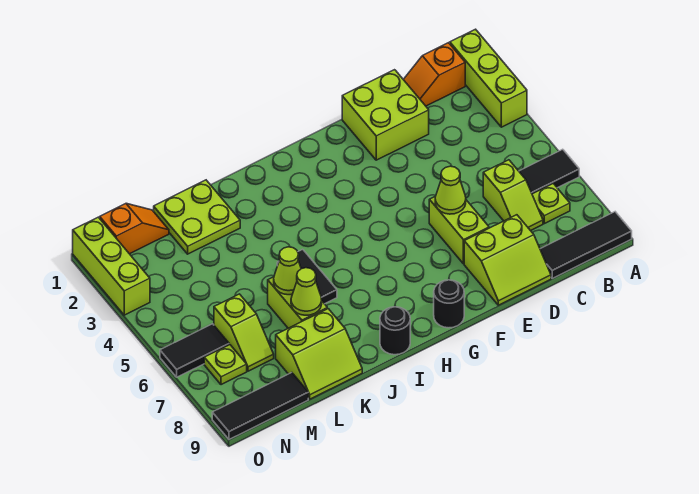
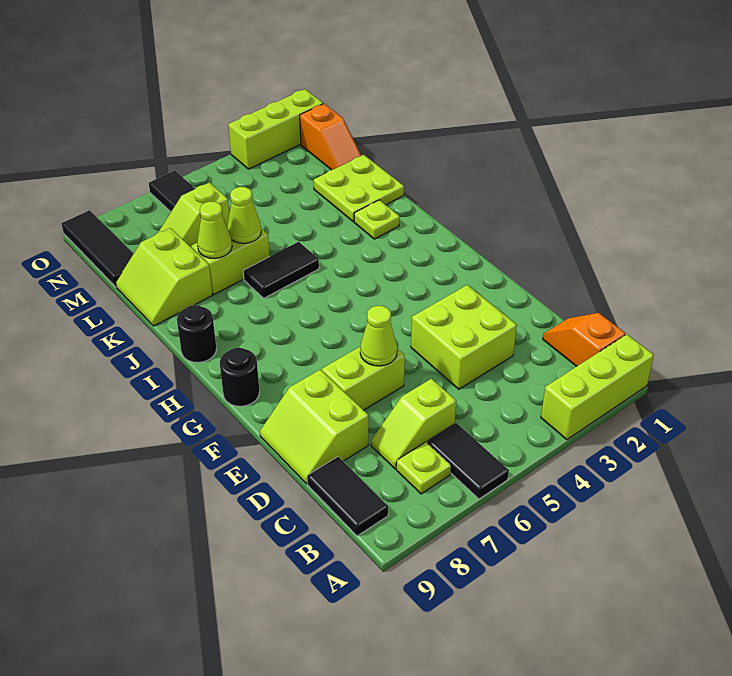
black 1x3 tile [540,212,632,278] -> black 1x2 tile [307,457,388,536]
lime 2x2 brick [342,70,429,160] -> lime 2x2 brick moved to [411,285,517,389]
lime 1x1 plate [204,345,247,385] -> lime 1x1 plate moved to [354,200,400,239]

